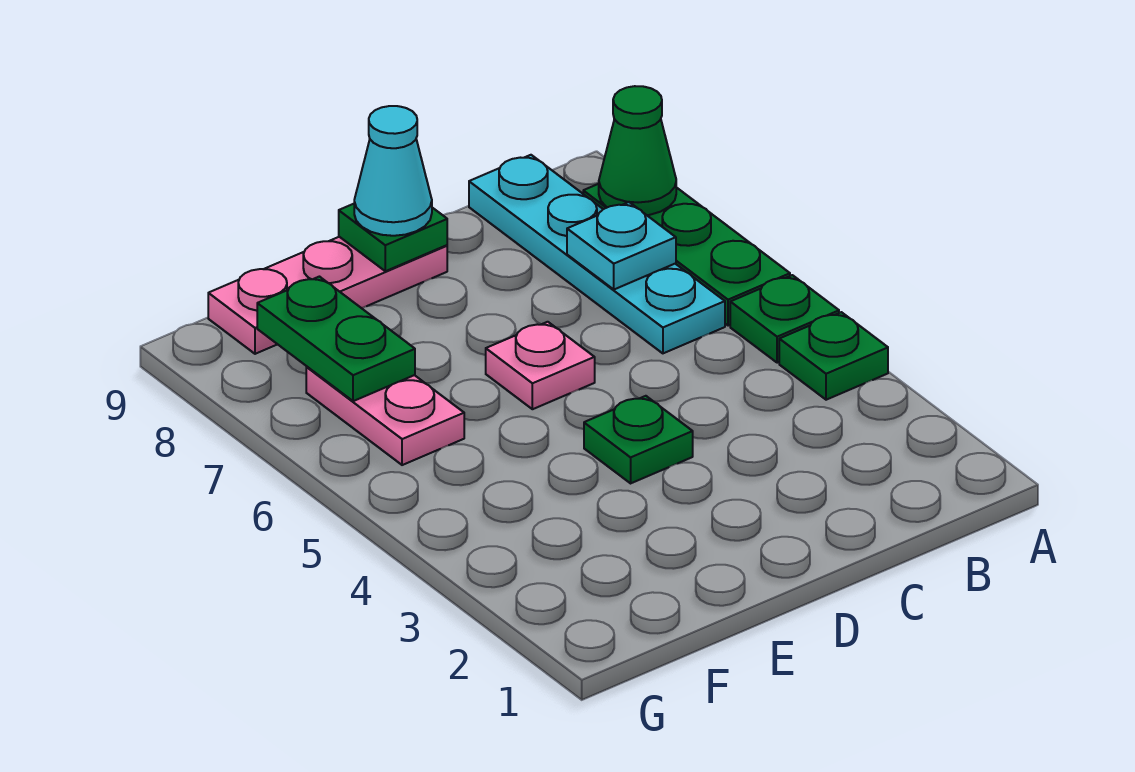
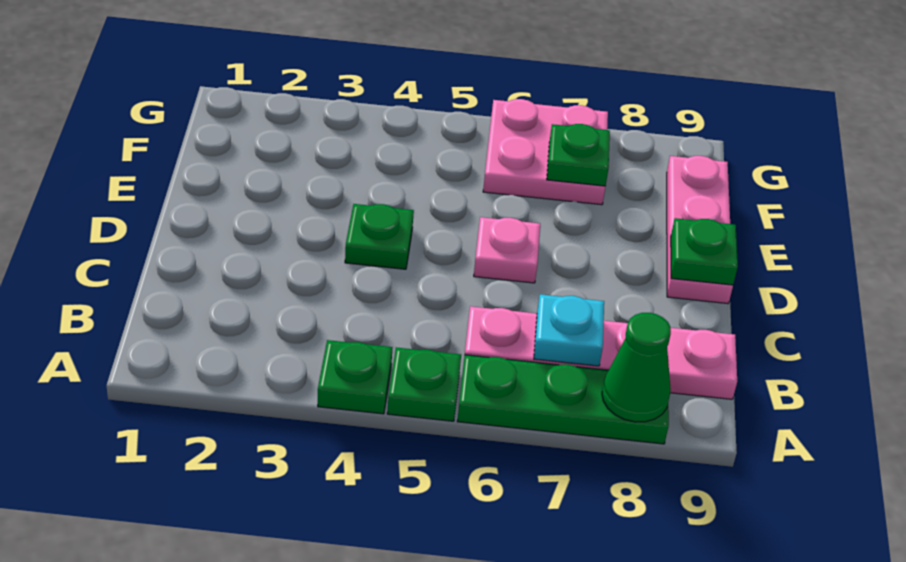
cyan 1x4 plate [469,155,725,353] -> pink 1x4 plate [465,306,737,399]
cyan 1x1 cone [354,106,432,236] -> none
pink 1x2 plate [306,367,464,465] -> pink 2x2 plate [483,99,608,205]
green 1x2 plate [257,277,415,401] -> green 1x1 plate [547,124,610,186]

